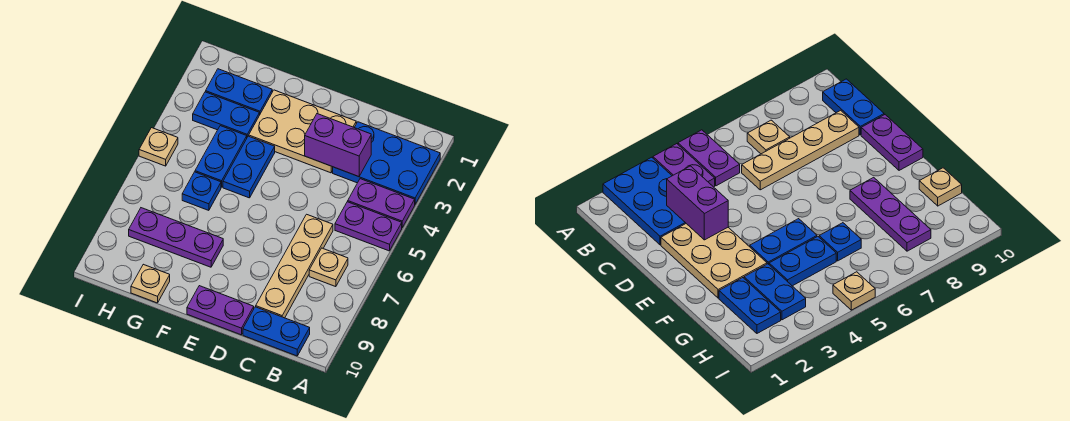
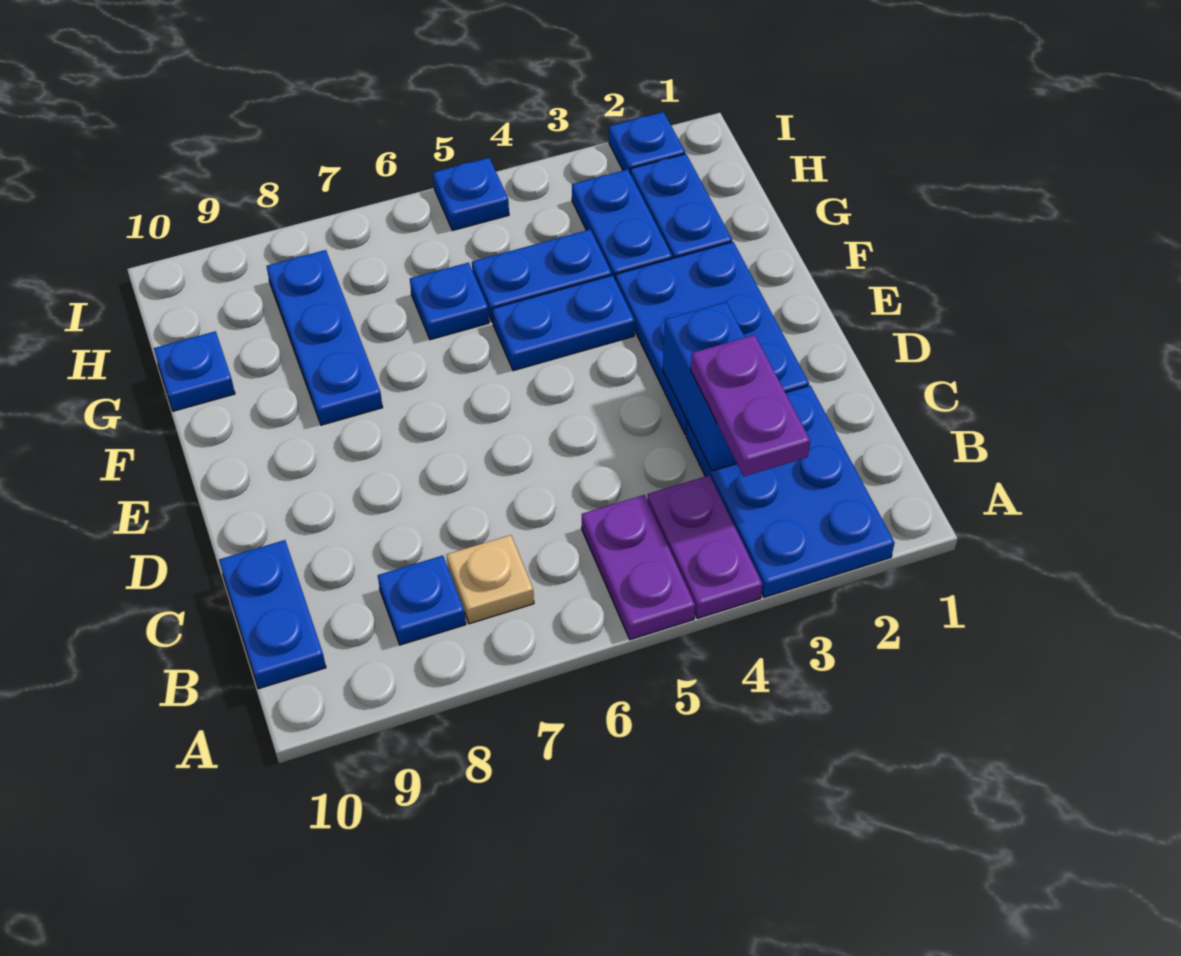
none -> blue 1x1 plate [378,556,466,645]
purple 1x2 brick [305,114,371,177] -> blue 1x2 brick [663,302,745,471]
tan 1x4 plate [256,214,333,318] -> none
tan 2x3 plate [249,90,356,173] -> blue 2x3 plate [616,242,809,435]
purple 1x2 plate [187,286,254,335] -> purple 1x2 plate moved to [691,335,810,476]
purple 1x3 plate [129,208,223,267] -> blue 1x3 plate [267,250,383,425]
tan 1x1 plate [131,264,170,303] -> blue 1x1 plate [154,331,235,411]
none -> blue 1x1 plate [609,112,685,174]
tan 1x1 plate [139,128,178,166] -> blue 1x1 plate [433,158,509,231]

